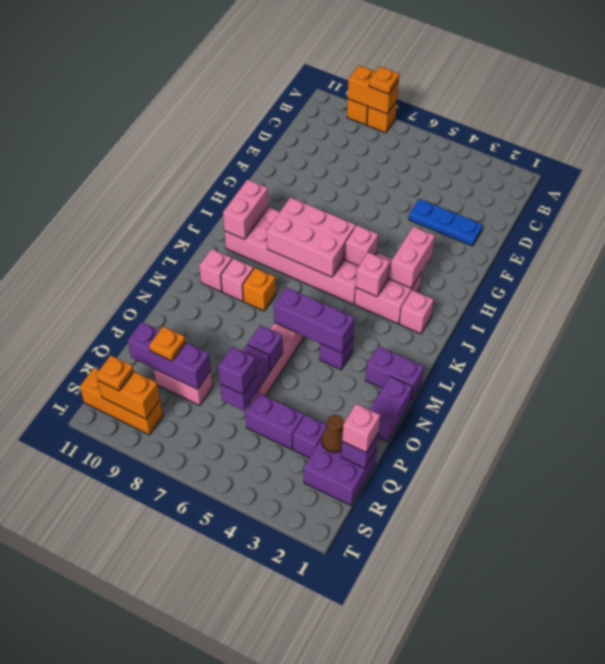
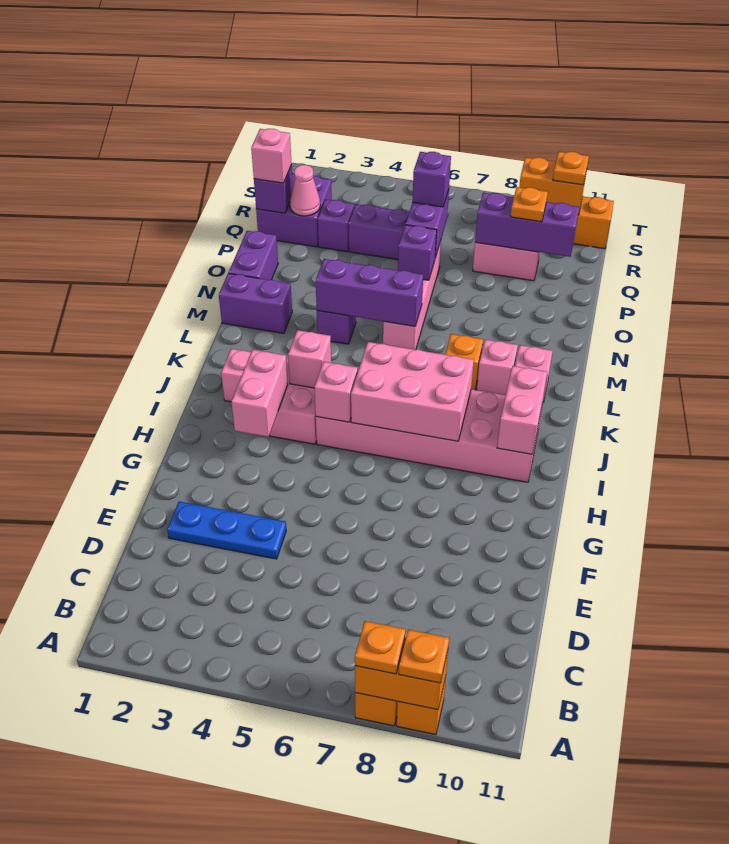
none -> orange 1x1 plate [399,630,449,683]
brown 1x1 cone [322,415,344,453] -> pink 1x1 cone [290,165,320,216]

